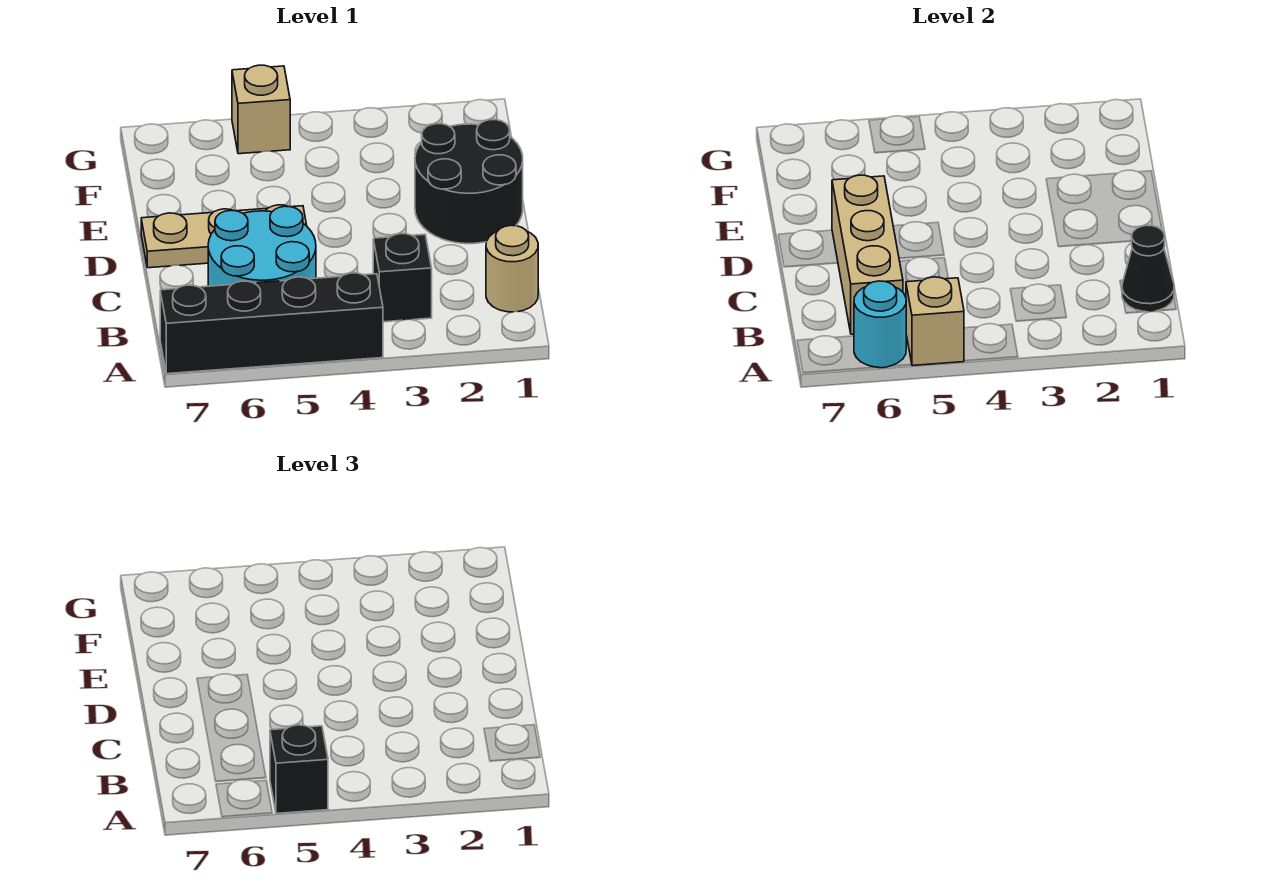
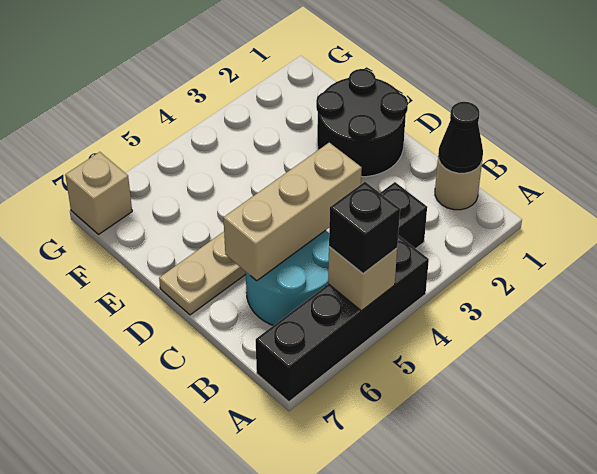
cyan 1x1 round brick [854,281,906,368] -> none
tan 1x3 brick [832,175,903,334] -> tan 1x3 brick turned to [223,143,362,281]
tan 1x1 brick [232,65,290,154] -> tan 1x1 brick moved to [65,152,132,234]

